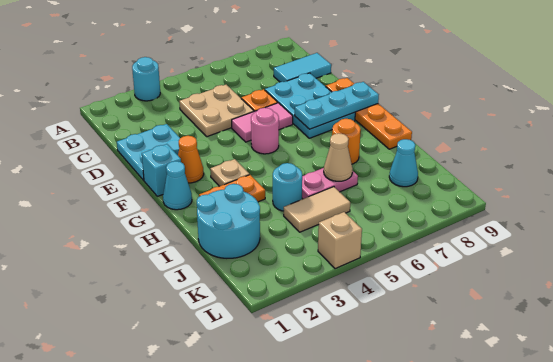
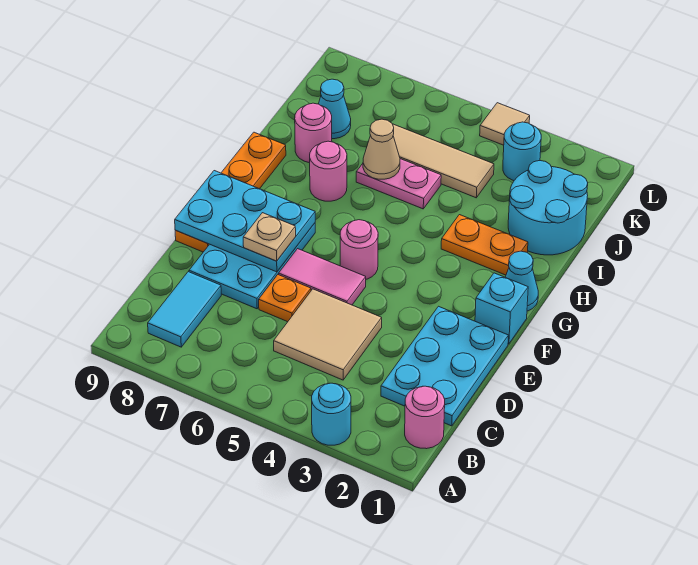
none -> pink 1x1 round brick [405,386,445,449]
tan 2x2 plate [179,85,254,137] -> tan 2x2 tile [274,289,382,380]
cyan 1x2 tile [274,53,331,82] -> cyan 1x2 tile turned to [148,272,221,347]
cyan 2x2 plate [117,124,180,180] -> cyan 2x3 plate [381,306,508,426]
orange 1x1 cone [178,136,204,183] -> none
cyan 1x3 plate [295,82,379,129] -> cyan 2x3 plate [175,171,315,272]
tan 1x1 plate [210,159,249,186] -> tan 1x1 plate moved to [243,213,296,261]
orange 1x1 round brick [332,119,361,164] -> pink 1x1 round brick [310,141,347,201]
cyan 1x1 round brick [273,163,302,211] -> cyan 1x1 round brick moved to [503,122,541,181]
none -> pink 1x1 round brick [295,103,332,163]
tan 1x2 tile [284,187,350,232] -> tan 1x3 tile [393,124,494,198]
tan 1x1 brick [318,212,362,269] -> tan 1x1 tile [480,103,530,145]

